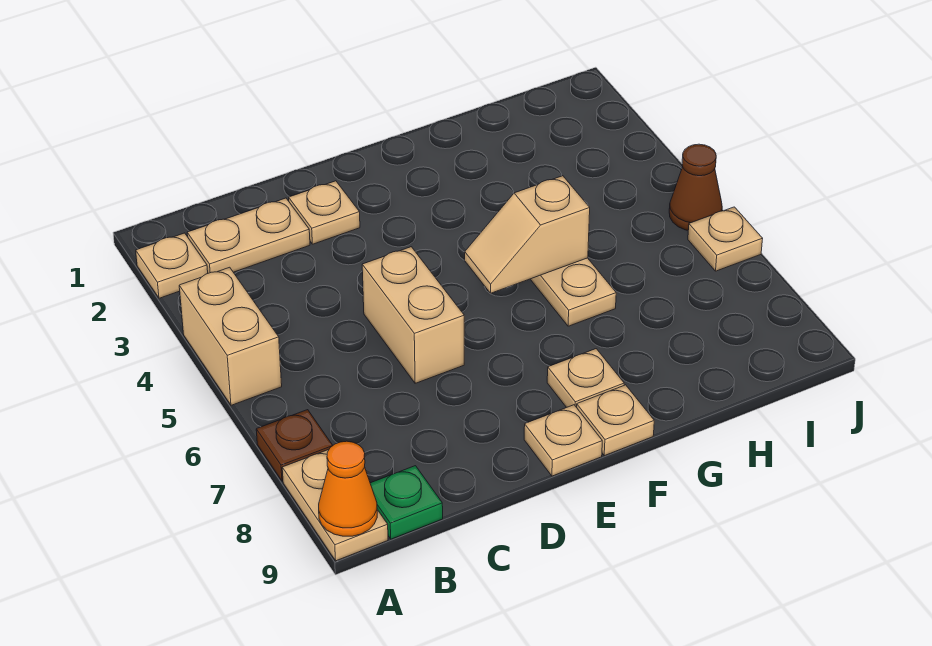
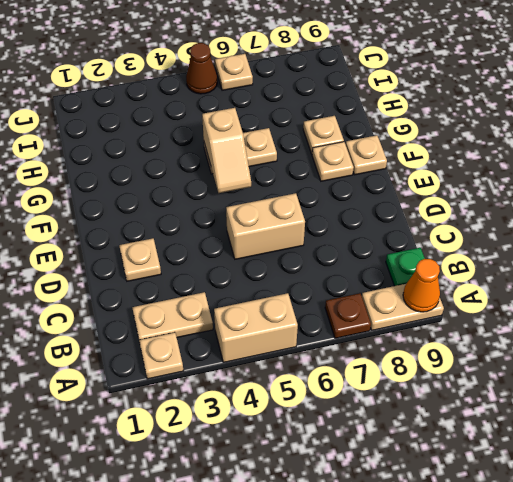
tan 1x2 plate [187,198,310,273] -> tan 1x2 plate turned to [132,292,213,340]
tan 1x1 plate [524,405,602,476] -> tan 1x1 plate moved to [303,116,344,154]

